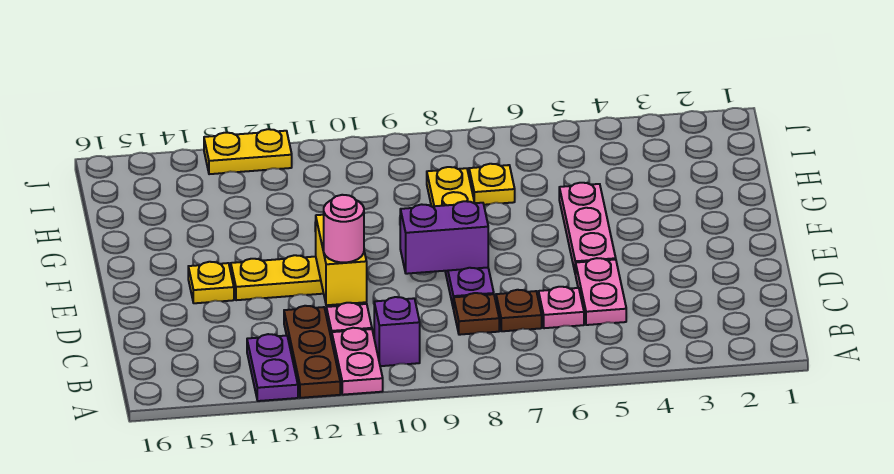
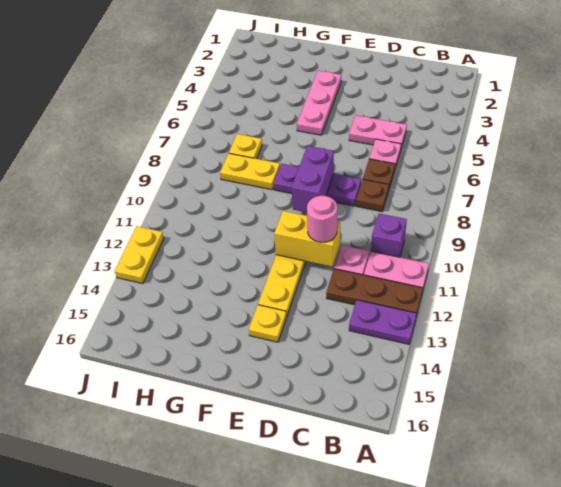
pink 1x3 plate [559,183,616,274] -> pink 1x3 plate turned to [297,71,341,135]

